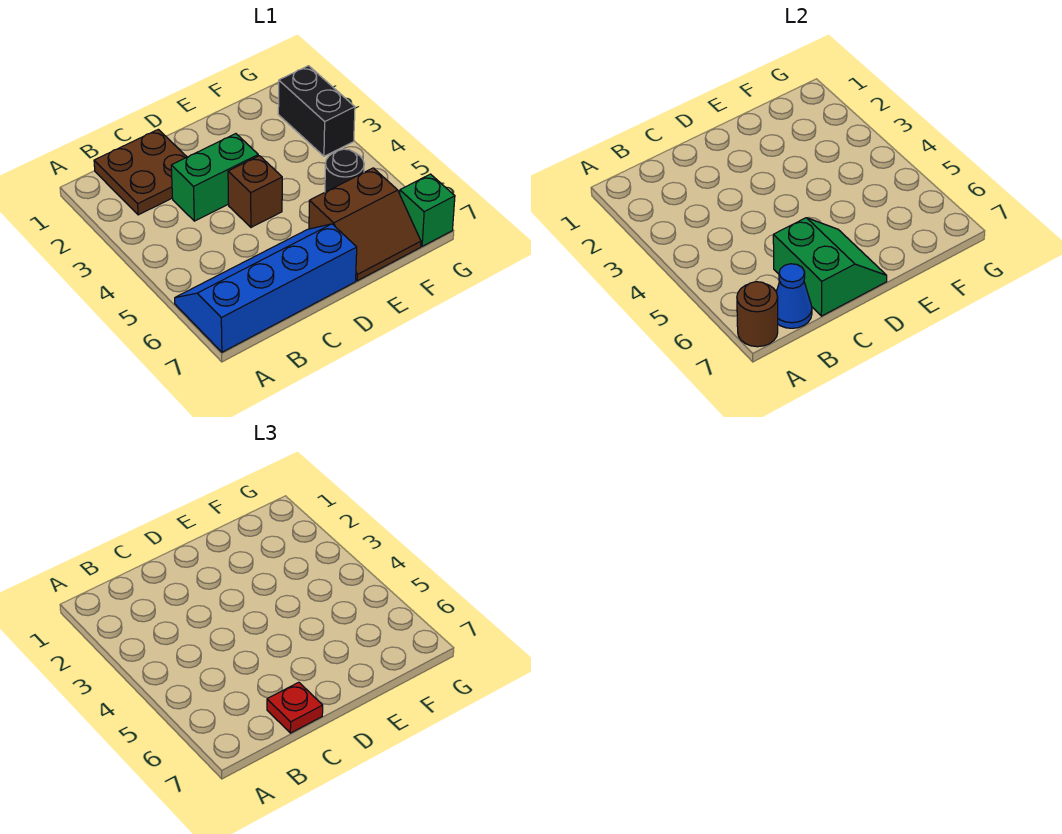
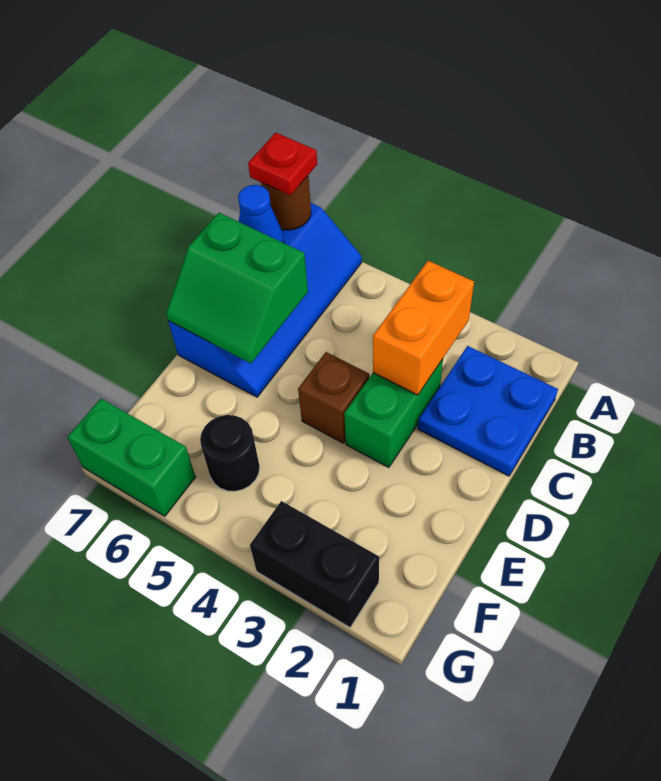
brown 2x2 plate [94,129,187,215] -> blue 2x2 plate [418,346,558,476]
none -> orange 1x2 brick [373,261,474,395]
red 1x1 plate [267,682,323,733] -> red 1x1 plate moved to [248,133,317,195]
brown 2x2 slope [309,168,421,281] -> none
green 1x1 brick [400,174,455,246] -> green 1x2 brick [68,399,196,516]

